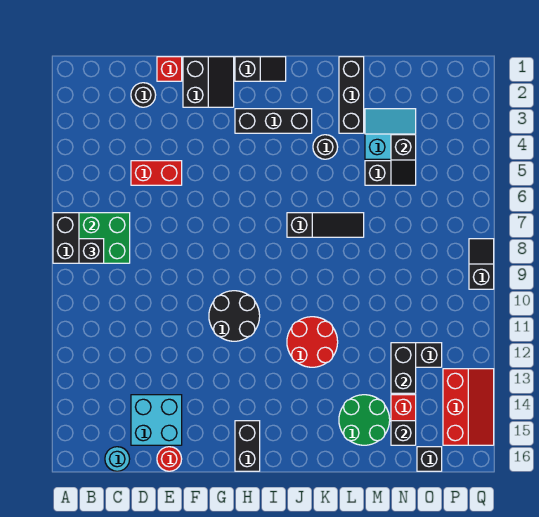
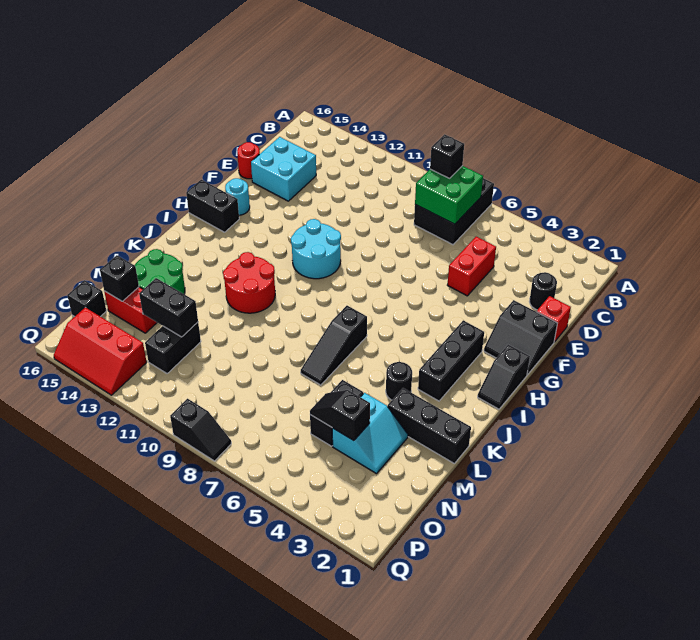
cyan 1x1 round brick [105,447,130,471] -> cyan 1x1 round brick moved to [225,178,250,215]
black 2x2 round brick [209,291,260,341] -> cyan 2x2 round brick [291,219,341,279]

